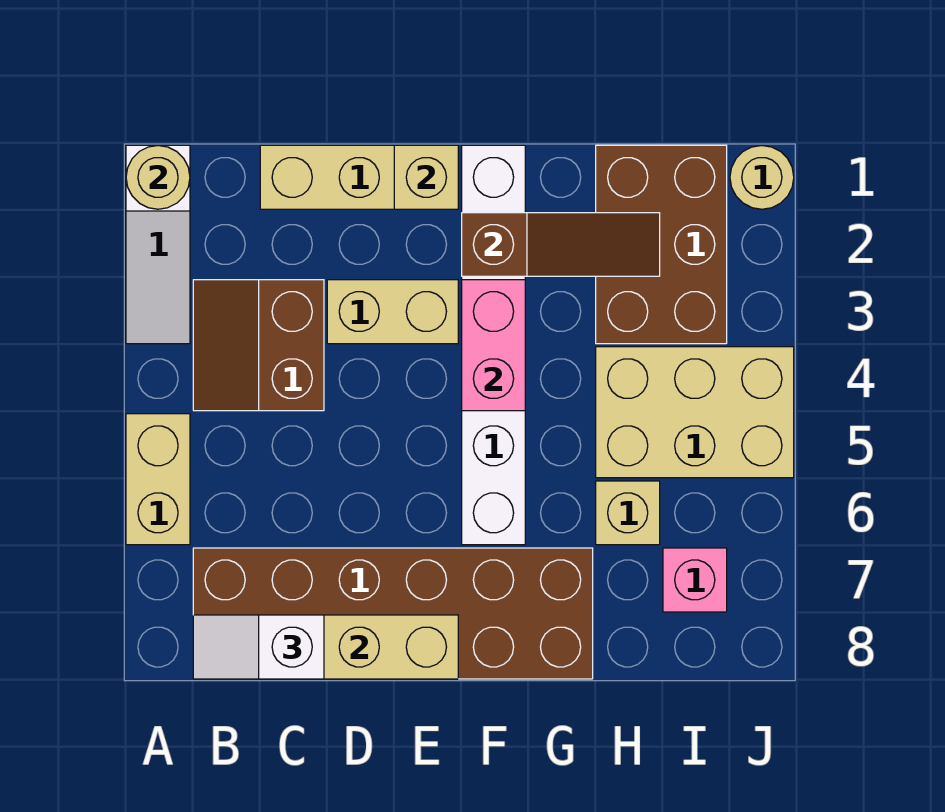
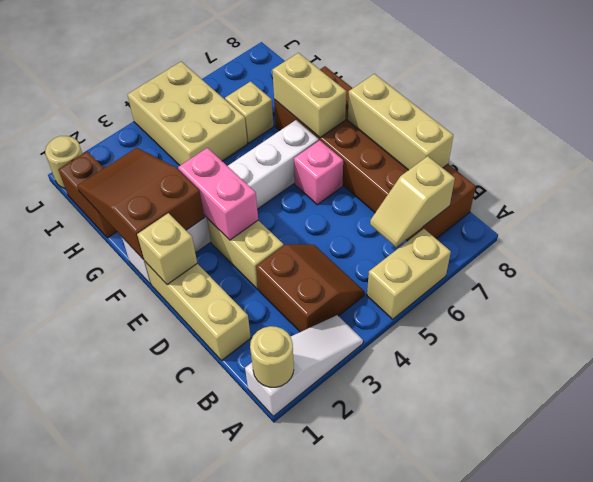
brown 2x2 slope [193,280,324,411] -> brown 2x2 slope turned to [256,245,365,332]
none -> tan 1x2 slope [370,156,455,247]
white 1x2 slope [193,615,324,679] -> none
brown 1x3 slope [462,213,660,276] -> brown 2x3 slope [77,148,204,260]
pink 1x2 brick [462,280,525,411] -> pink 1x2 brick turned to [178,148,258,240]
none -> tan 1x2 brick [272,53,346,138]
brown 2x3 brick [596,145,727,344] -> brown 1x2 brick [58,151,117,238]
pink 1x1 brick [663,548,727,612] -> pink 1x1 brick moved to [294,140,343,205]

